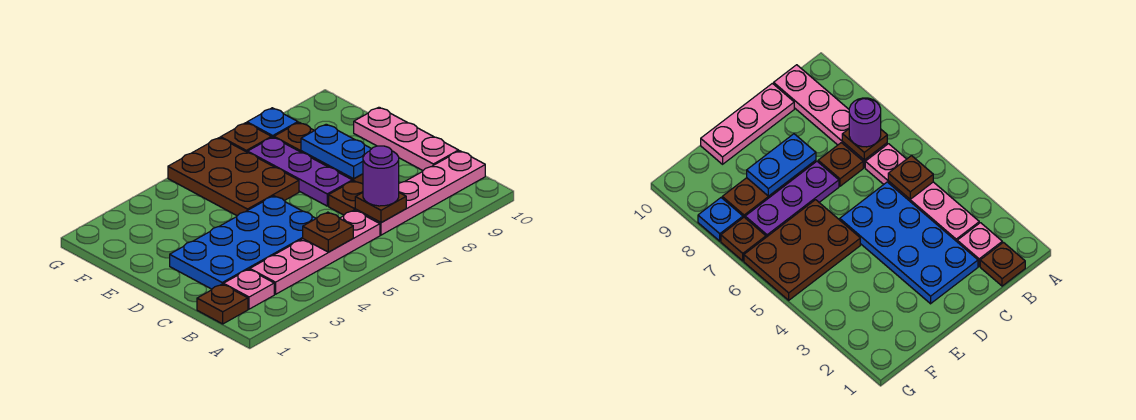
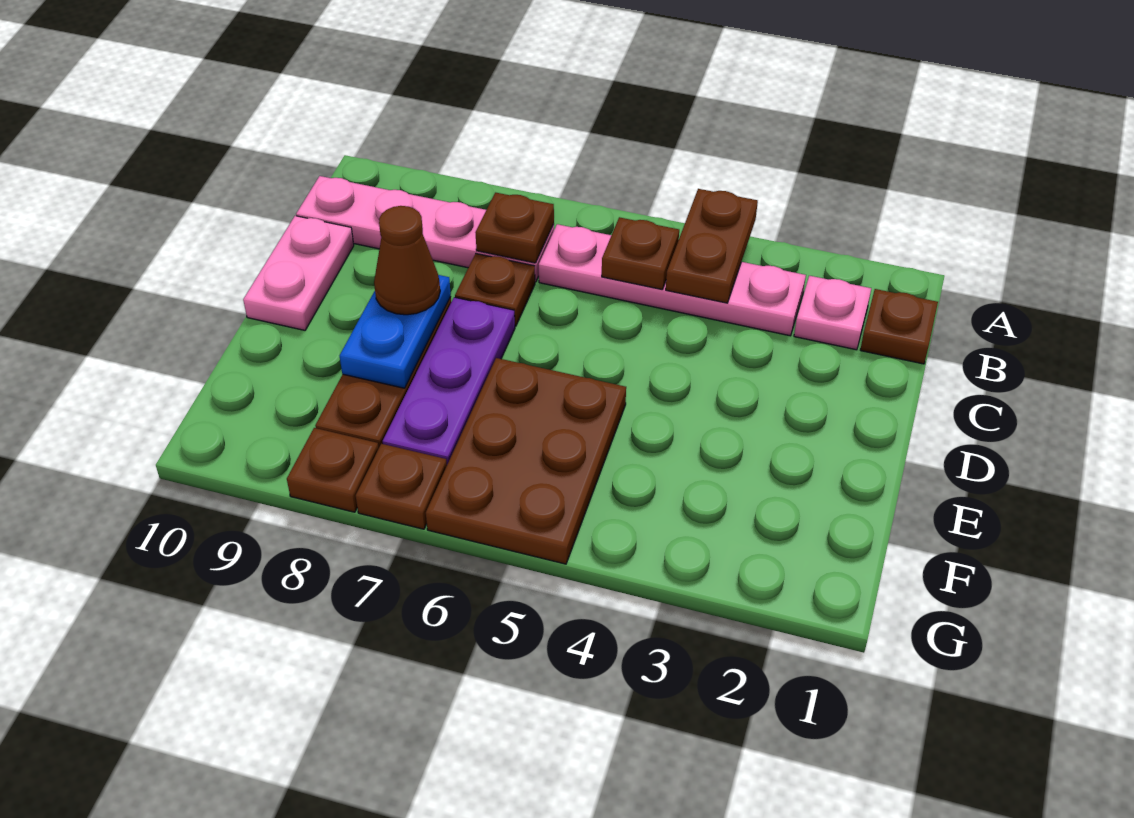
none -> brown 1x2 plate [666,189,758,303]
purple 1x1 round brick [363,146,399,206] -> none
blue 2x4 plate [170,196,316,289] -> none
pink 1x3 plate [354,107,459,170] -> pink 1x2 plate [243,216,354,330]
none -> brown 1x1 cone [374,206,440,315]
blue 1x1 plate [247,108,298,138] -> brown 1x1 plate [287,428,379,512]

